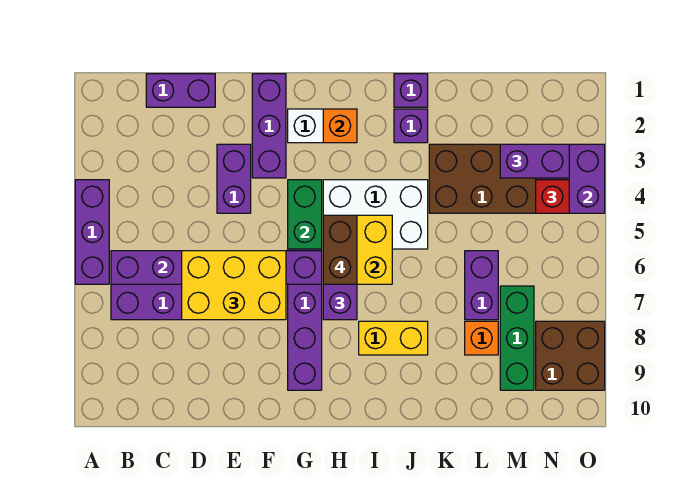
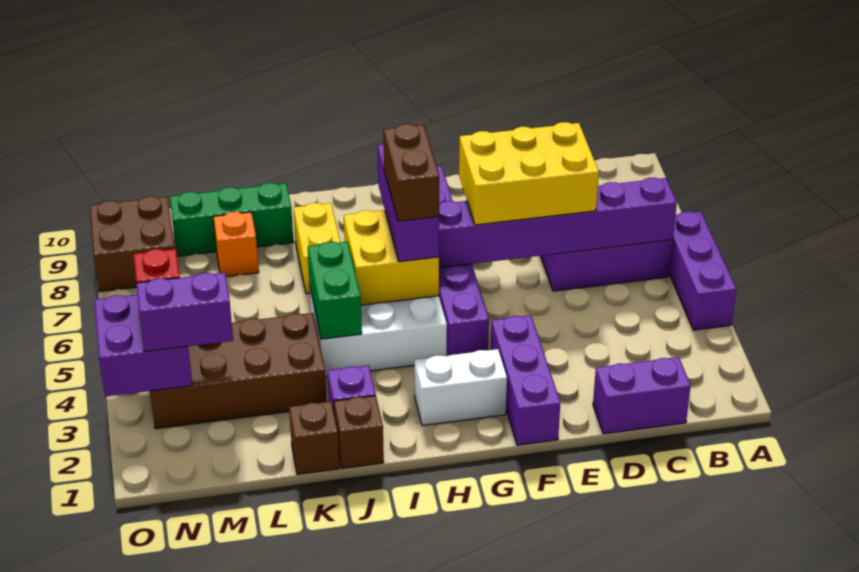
purple 1x2 brick [217,144,251,213] -> none
green 1x2 brick [288,180,322,249] -> green 1x2 brick moved to [308,242,362,339]
orange 1x1 brick [323,109,357,143] -> none
yellow 1x2 brick [359,321,428,355] -> yellow 1x2 brick turned to [294,203,340,294]
purple 1x1 brick [394,74,428,107] -> brown 1x1 brick [334,396,384,469]
none -> brown 1x1 brick [289,401,339,475]
purple 1x2 brick [465,251,498,320] -> none
green 1x3 brick [500,286,534,390] -> green 1x3 brick turned to [170,183,293,256]

